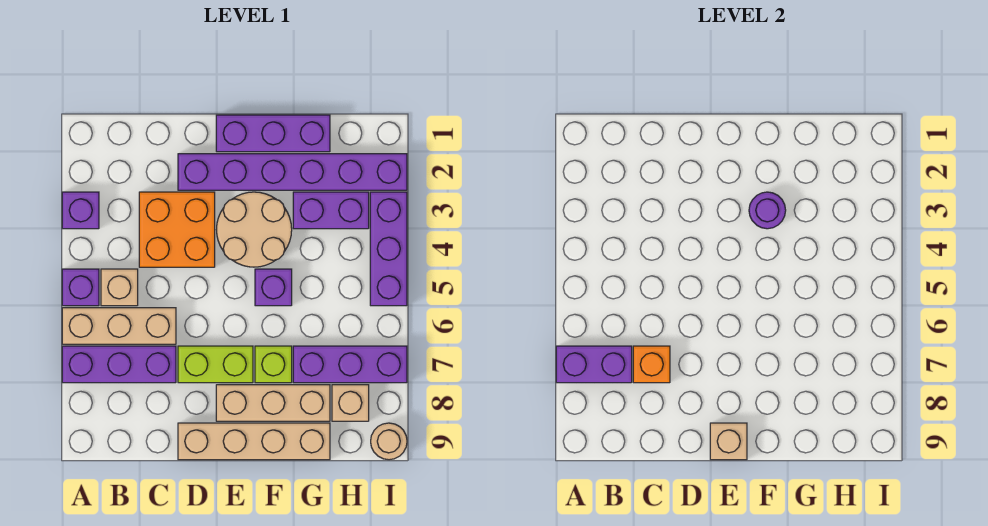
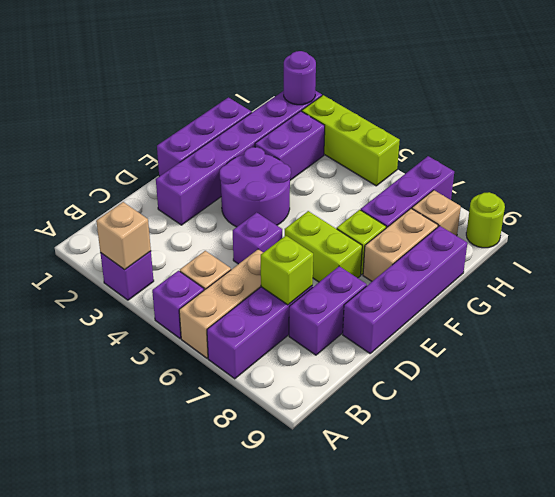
purple 1x2 brick [556,346,632,383] -> purple 1x2 brick moved to [289,266,367,355]
orange 2x2 brick [139,192,215,267] -> none
orange 1x1 brick [633,346,670,383] -> lime 1x1 brick [261,236,313,305]
lime 1x2 brick [178,346,253,383] -> lime 1x2 brick turned to [285,211,362,282]
tan 1x4 brick [178,423,330,460] -> purple 1x4 brick [343,226,467,353]
tan 2x2 round brick [216,192,292,267] -> purple 2x2 round brick [220,147,291,227]
tan 1x3 brick [216,385,330,421] -> tan 1x2 brick [363,209,438,281]
tan 1x1 brick [710,423,747,460] -> tan 1x1 brick moved to [96,202,151,270]
purple 1x1 round brick [749,192,786,229] -> purple 1x1 round brick moved to [284,51,316,105]
purple 1x1 brick [255,269,292,306] -> purple 1x1 brick moved to [233,212,282,264]
purple 1x3 brick [370,192,407,306] -> lime 1x3 brick [302,95,400,186]
tan 1x1 round brick [371,423,407,460] -> lime 1x1 round brick [466,192,505,248]

